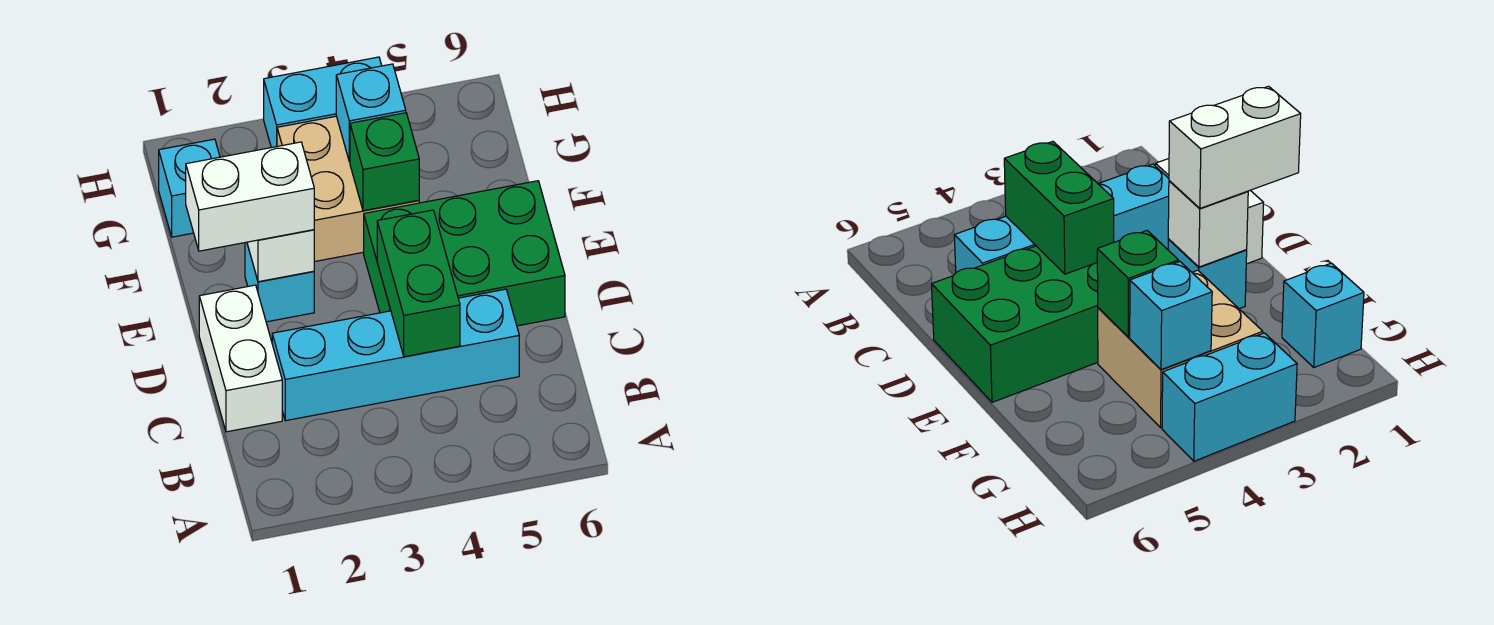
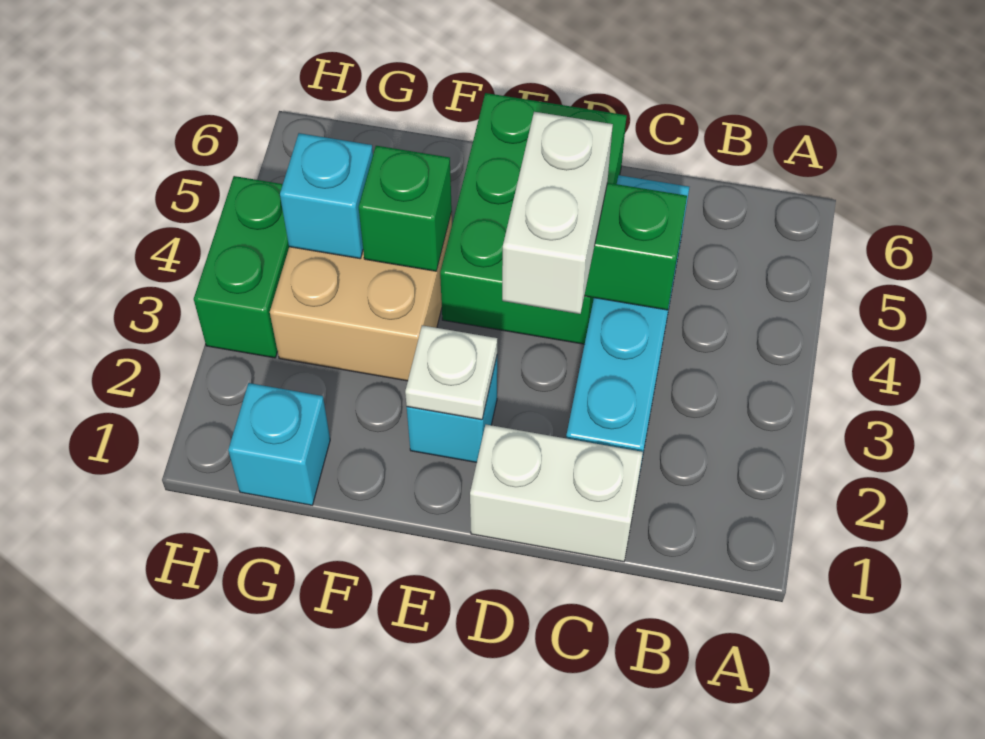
white 1x2 brick [186,142,314,251] -> white 1x2 brick moved to [502,112,613,314]
white 1x1 brick [247,230,314,282] -> white 1x1 plate [405,325,497,420]
cyan 1x2 brick [264,57,382,148] -> green 1x2 brick [194,176,289,358]

